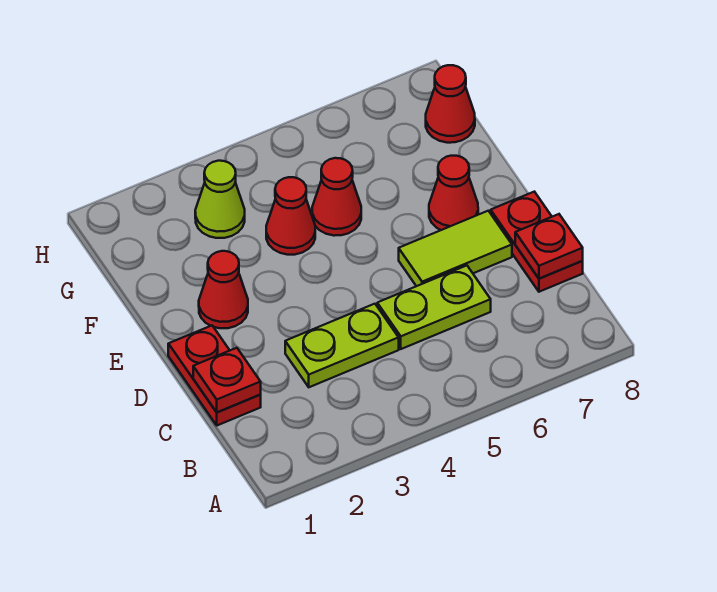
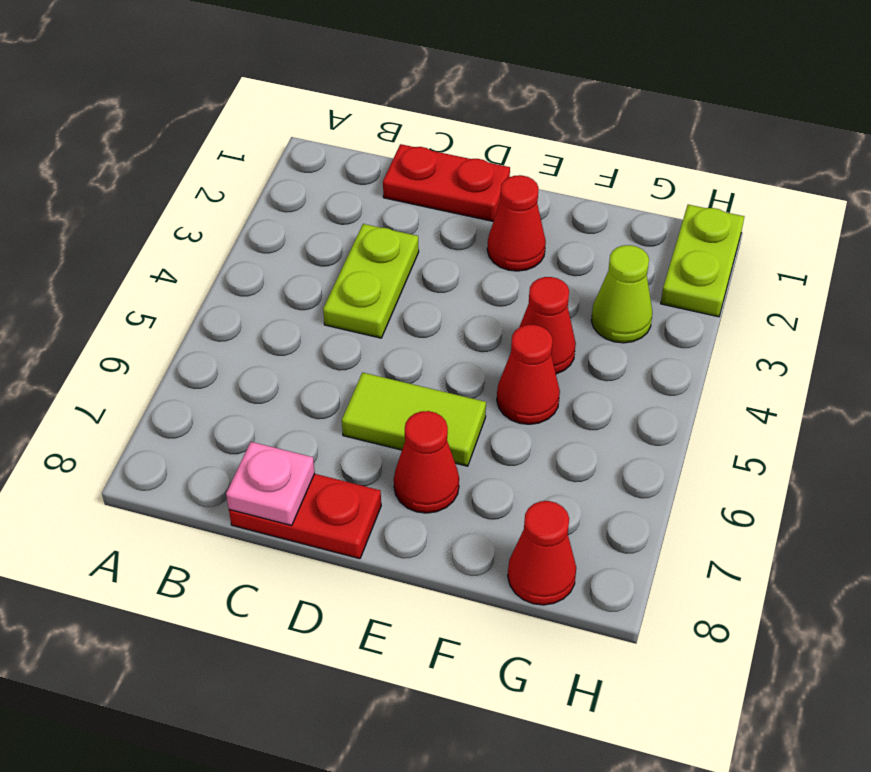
red 1x1 plate [193,348,261,412] -> none
lime 1x2 plate [377,266,491,349] -> lime 1x2 plate moved to [661,205,744,317]
red 1x1 plate [515,214,583,278] -> pink 1x1 plate [226,442,315,526]
lime 1x2 tile [399,211,512,286] -> lime 1x2 tile turned to [342,372,486,466]

